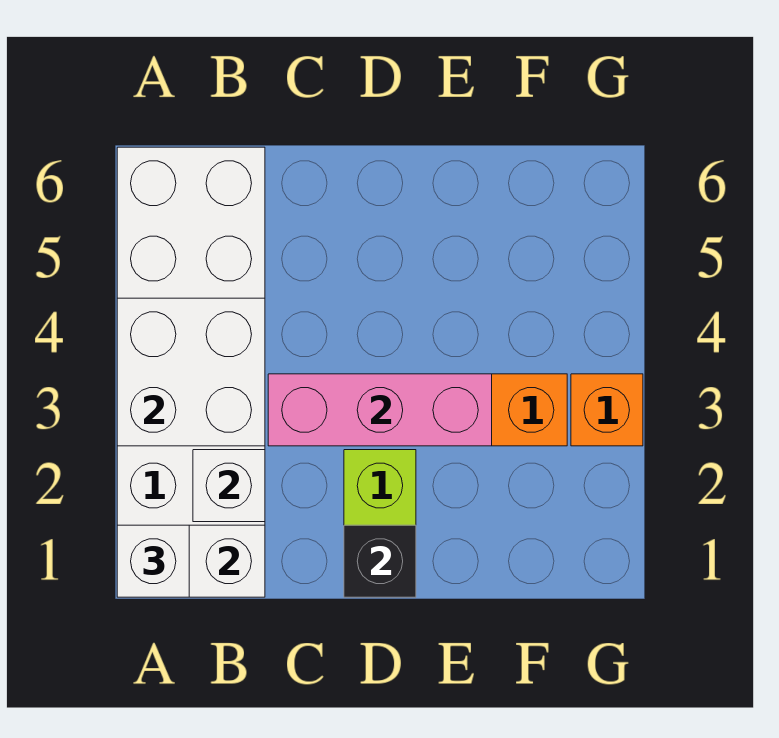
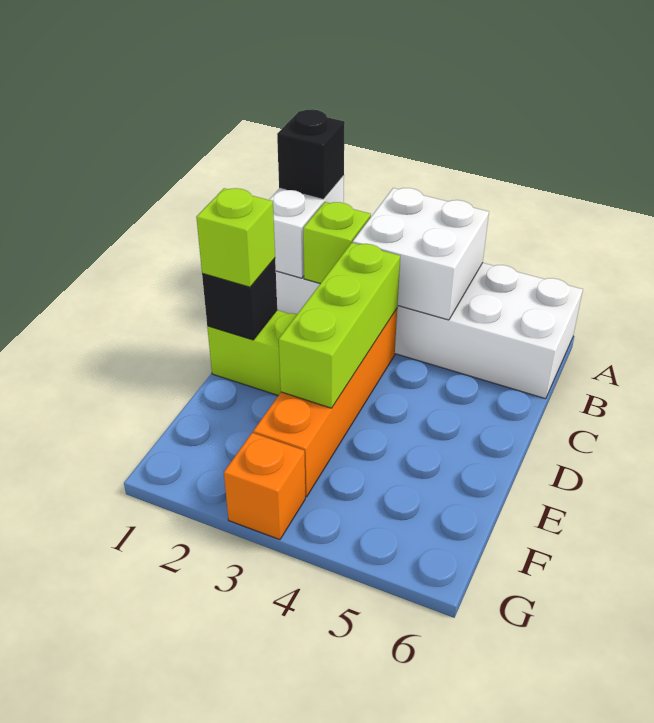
white 1x1 brick [117,525,189,597] -> black 1x1 brick [277,109,345,199]
white 1x1 brick [193,450,265,522] -> lime 1x1 brick [303,202,371,284]
pink 1x3 brick [268,374,492,446] -> lime 1x3 brick [279,243,400,408]
none -> lime 1x1 brick [196,188,275,287]

